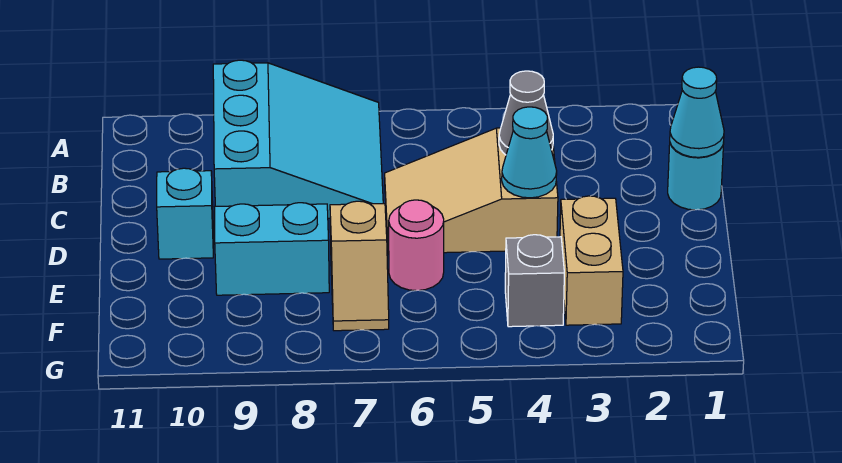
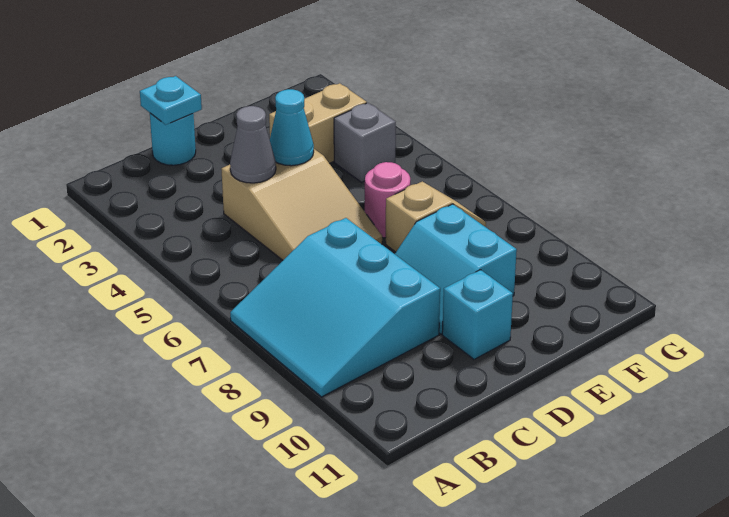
cyan 3x3 slope [213,60,383,218] -> cyan 3x3 slope turned to [230,218,440,397]
cyan 1x1 cone [670,67,724,157] -> cyan 1x1 plate [140,76,202,125]

